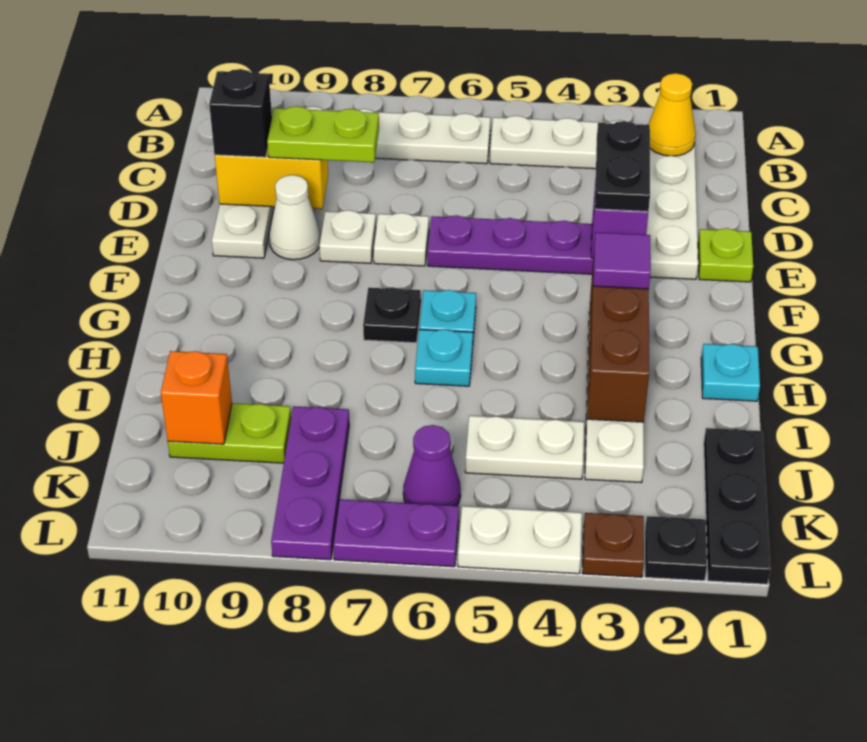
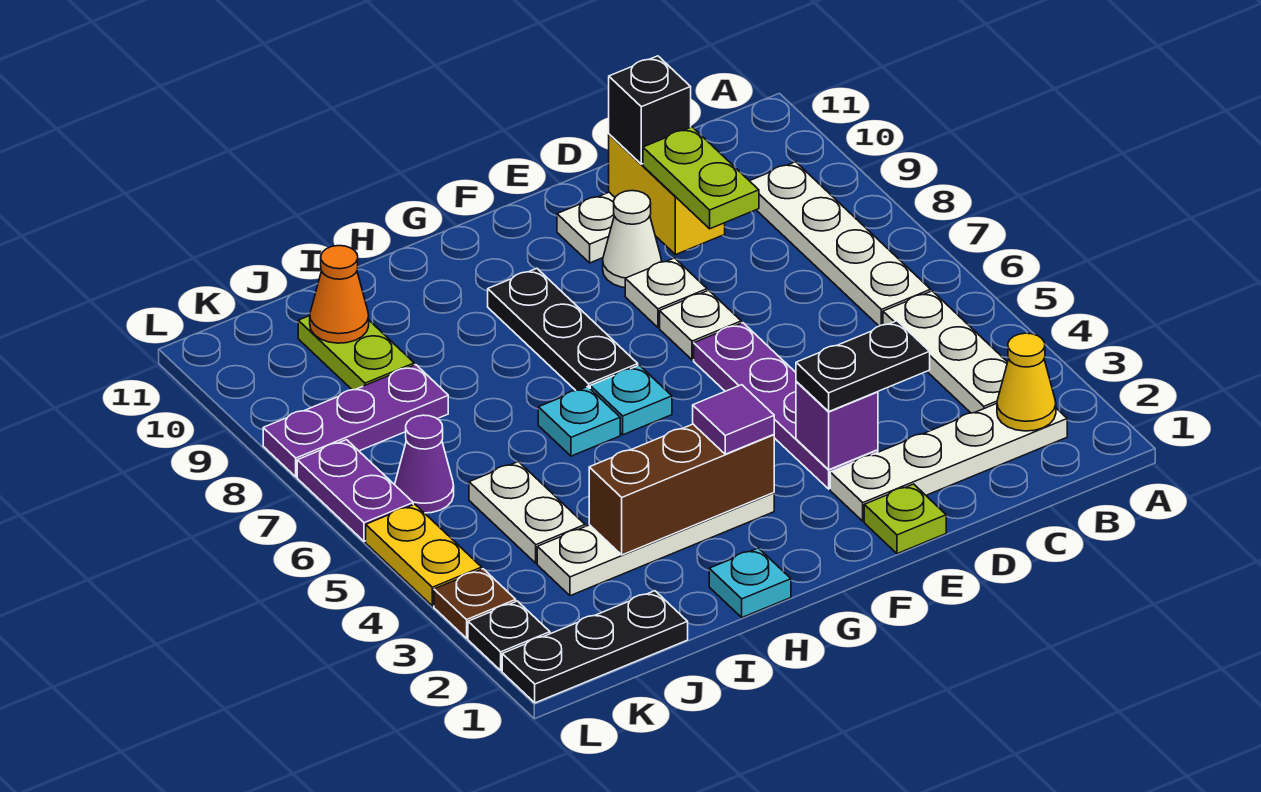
black 1x1 plate [363,287,421,343] -> black 1x3 plate [488,268,638,390]
orange 1x1 brick [161,351,232,444] -> orange 1x1 cone [310,246,369,343]
white 1x2 plate [458,506,582,574] -> yellow 1x2 plate [366,504,482,606]

